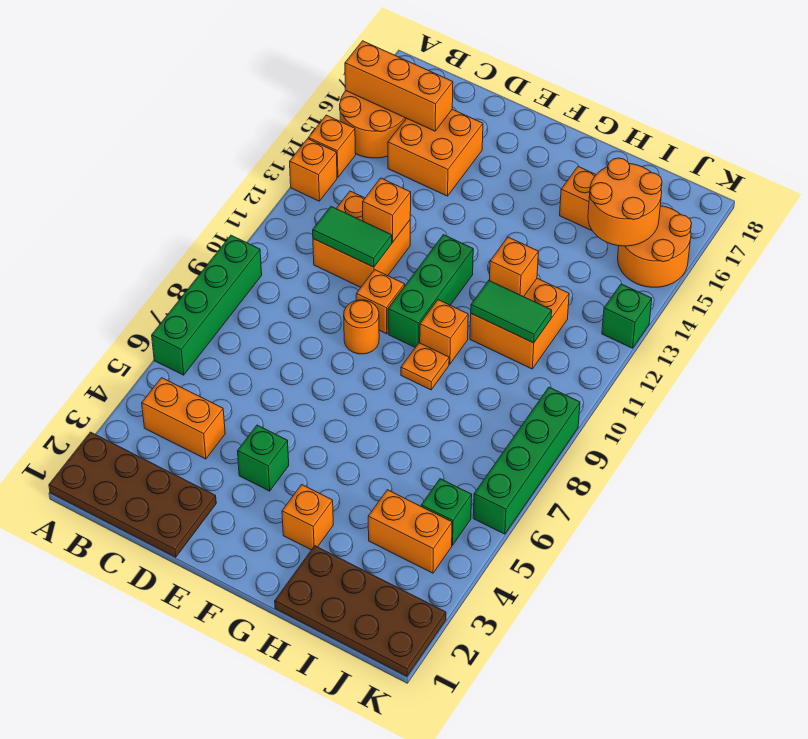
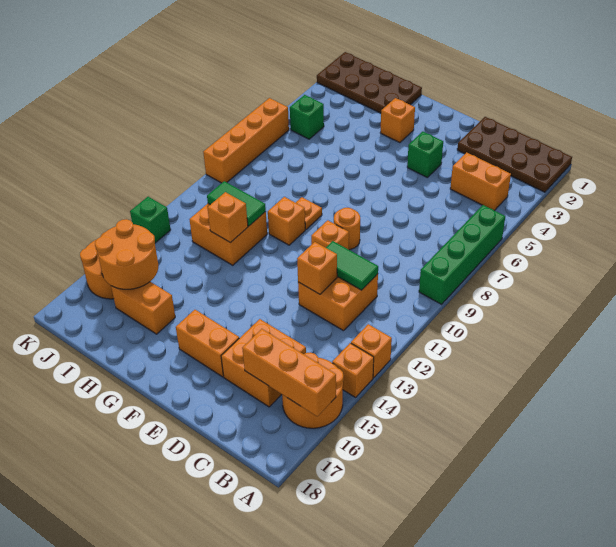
green 1x3 brick [388,235,473,347] -> none
orange 1x2 brick [368,490,452,573] -> orange 1x2 brick moved to [176,310,239,377]
green 1x4 brick [473,387,580,534] -> orange 1x4 brick [203,98,289,183]

